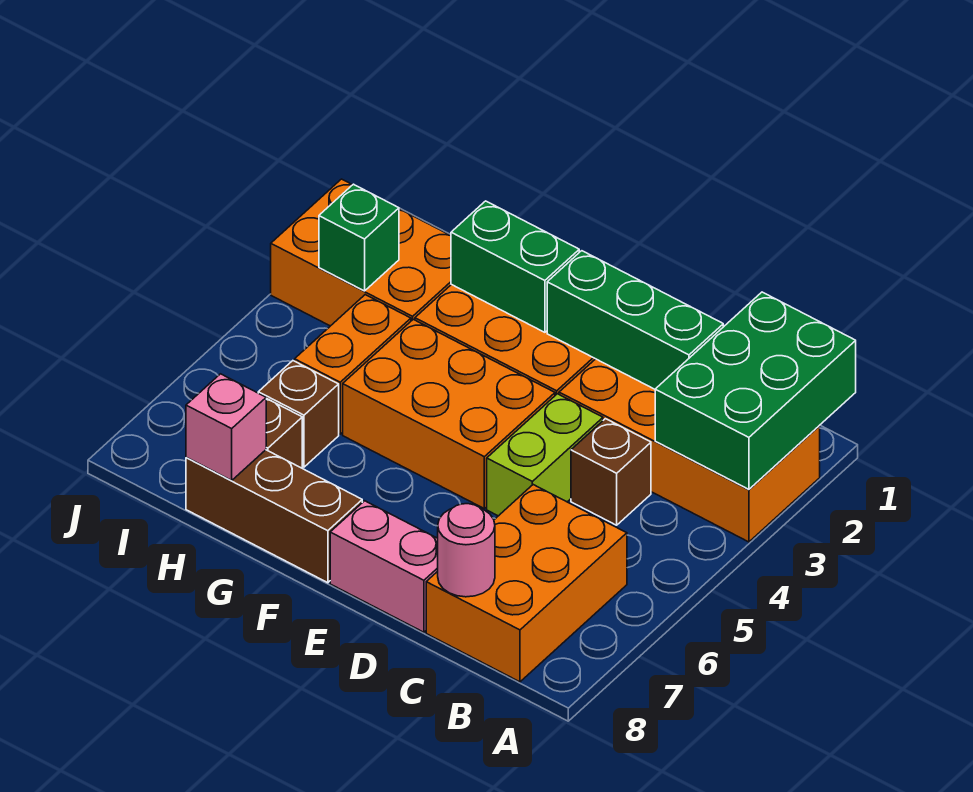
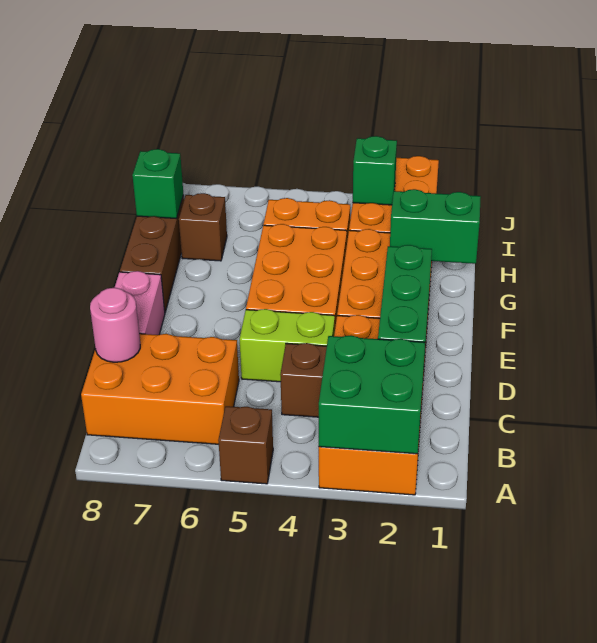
green 2x3 brick [655,292,856,489] -> green 2x2 brick [319,336,425,454]
green 1x2 brick [451,201,579,332] -> green 1x2 brick turned to [390,189,481,264]
brown 1x1 brick [258,361,339,467] -> brown 1x1 brick moved to [218,406,273,484]
pink 1x1 brick [186,374,266,480] -> green 1x1 brick [132,149,183,219]

